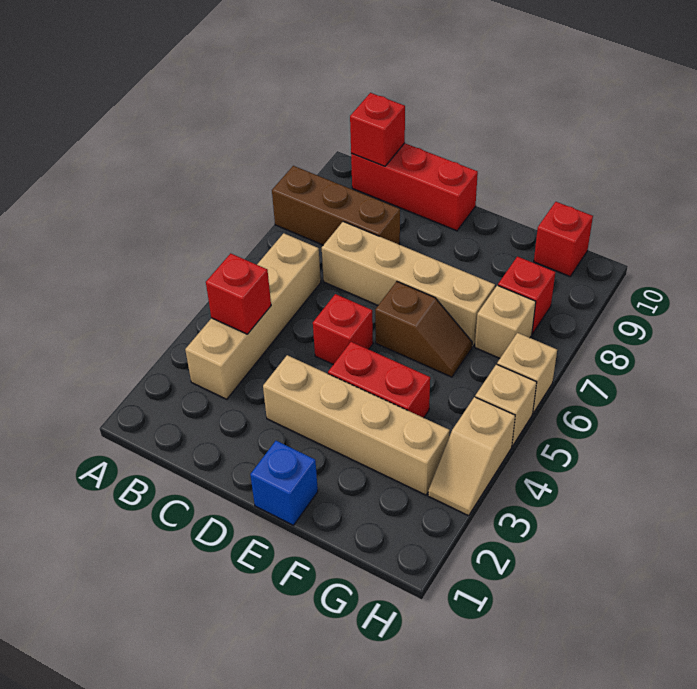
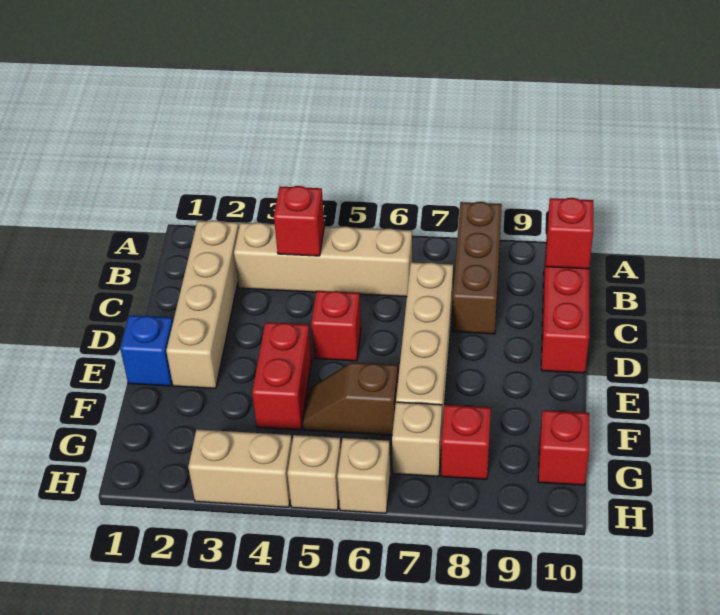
tan 1x4 brick [263,355,450,495] -> tan 1x4 brick moved to [166,221,239,388]
brown 1x2 slope [375,282,472,377] -> brown 1x2 slope turned to [303,362,398,435]
tan 1x2 slope [428,397,515,516] -> tan 1x2 brick [188,429,292,507]

